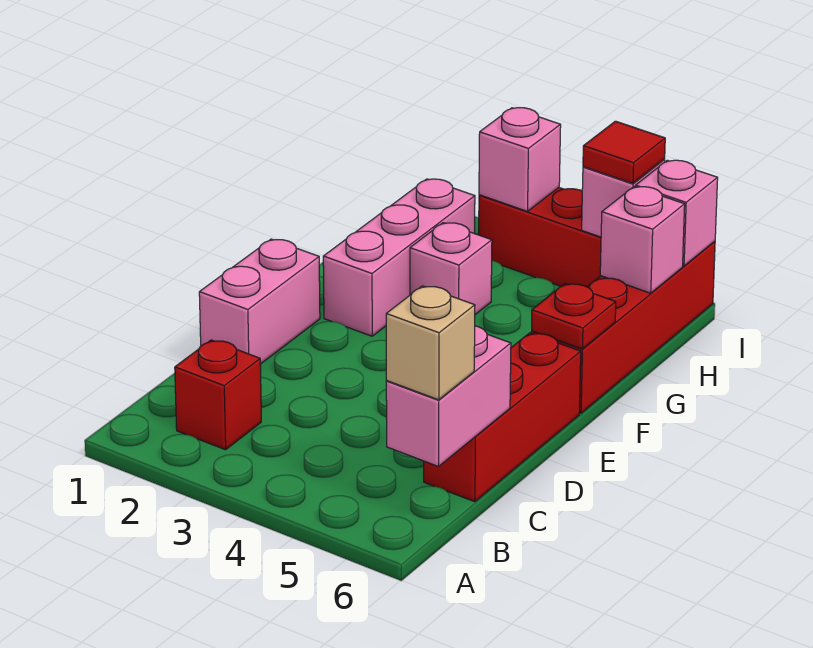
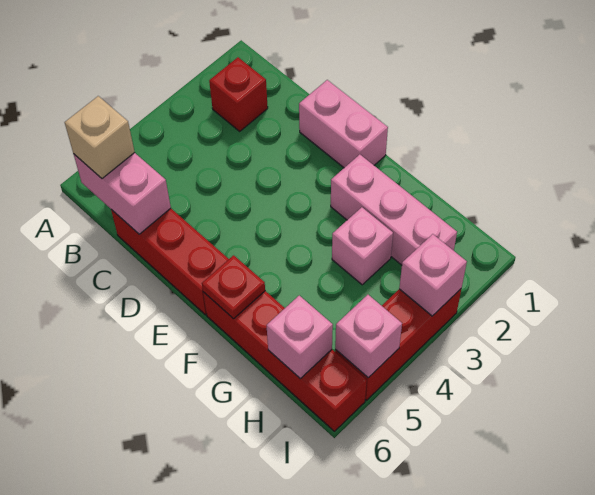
red 1x1 tile [583,121,665,183] -> none
pink 1x1 brick [636,160,718,266] -> none

